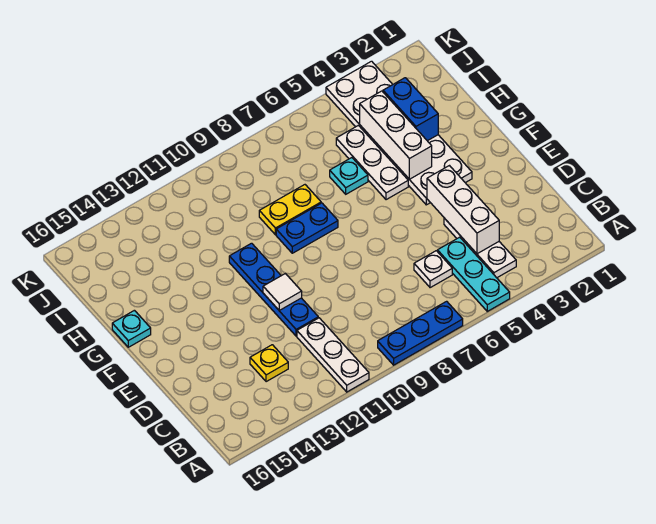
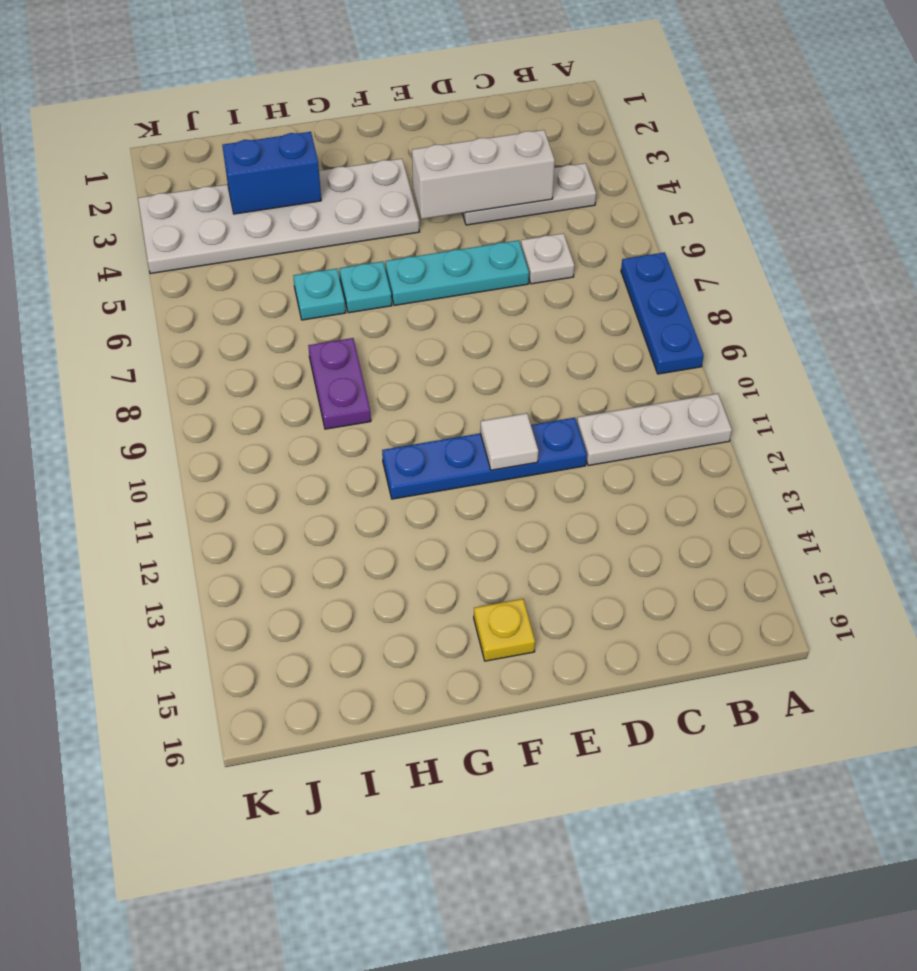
cyan 1x3 plate [437,237,510,311] -> cyan 1x3 plate moved to [385,240,529,305]
yellow 1x1 plate [250,345,288,382] -> yellow 1x1 plate moved to [474,599,535,661]
white 1x3 brick [360,91,432,179] -> none
white 1x3 plate [336,125,408,200] -> none
blue 1x2 plate [276,203,338,253] -> none
cyan 1x1 plate [112,310,151,347] -> cyan 1x1 plate moved to [339,261,392,313]
yellow 1x2 plate [259,185,321,235] -> purple 1x2 plate [308,338,371,429]

